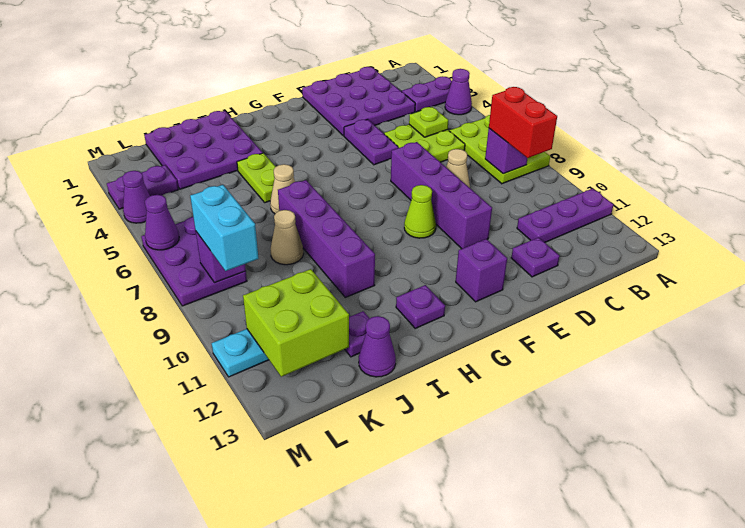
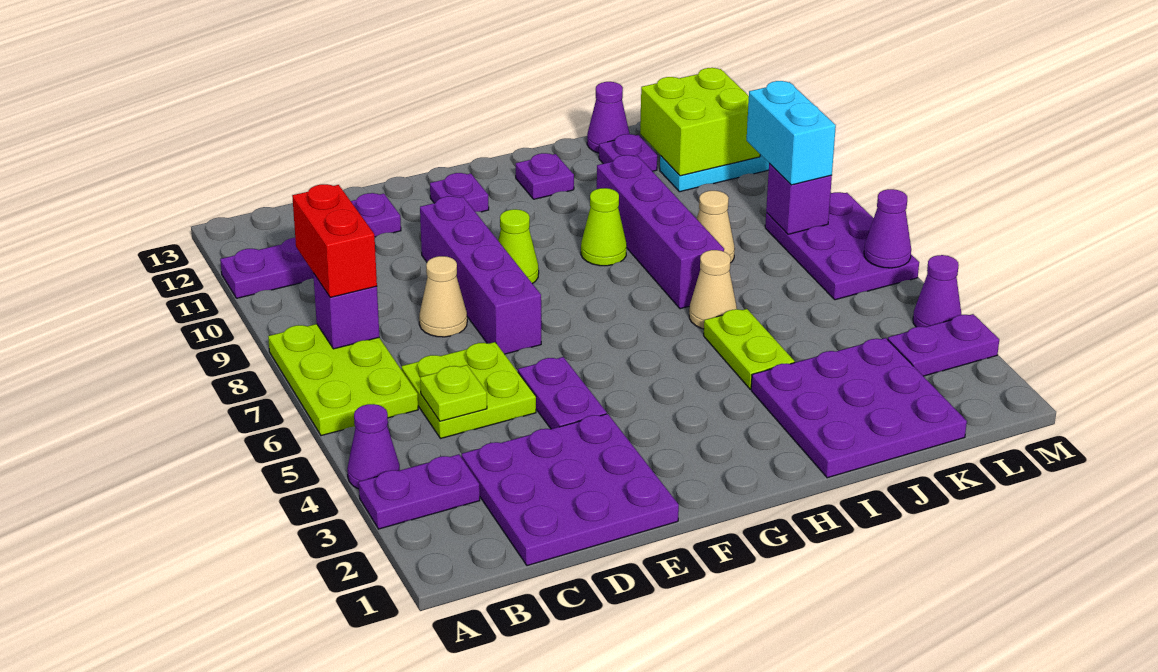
purple 1x1 brick [456,239,507,302] -> purple 1x1 plate [430,173,489,212]
none -> lime 1x1 cone [581,188,627,266]

